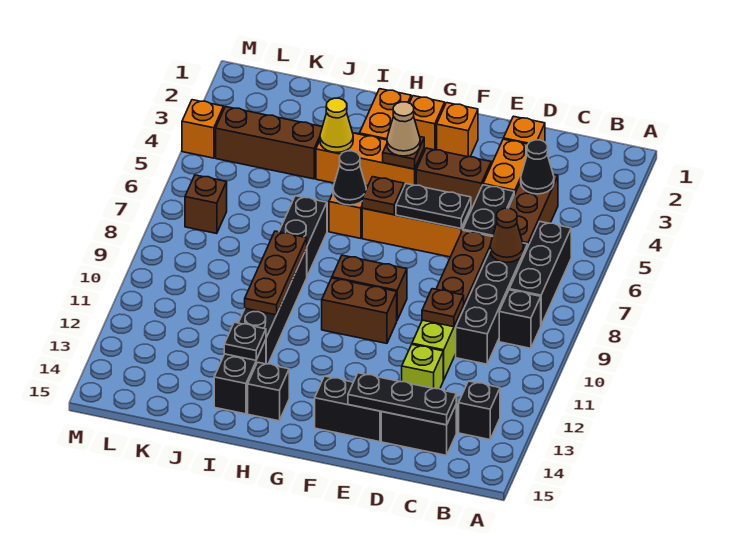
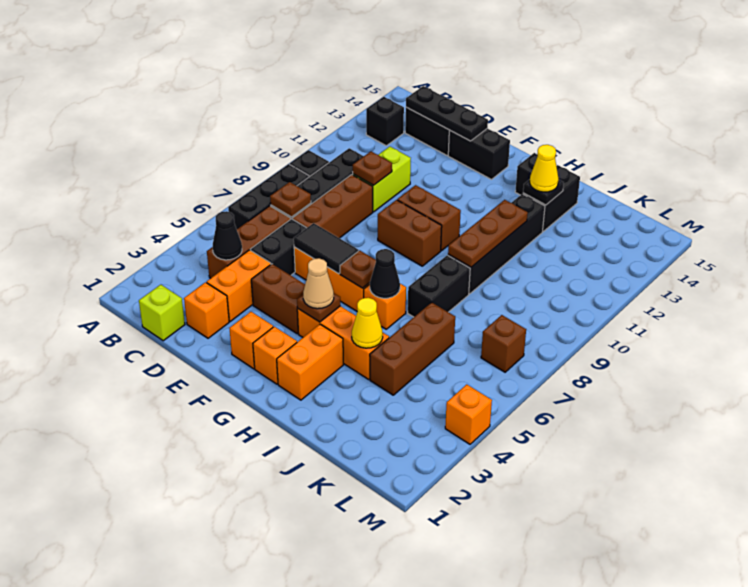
brown 1x1 cone [490,208,523,262] -> brown 1x1 plate [270,182,311,217]
lime 1x1 brick [402,345,443,389] -> lime 1x1 brick moved to [139,285,185,341]
black 1x2 plate [396,184,471,229] -> black 1x2 tile [294,223,359,274]
none -> yellow 1x1 cone [530,145,559,192]
brown 1x3 brick [216,107,322,179] -> brown 1x3 brick turned to [370,302,455,395]

